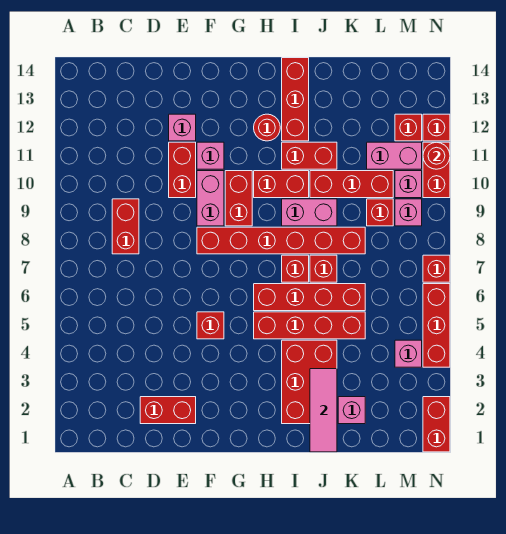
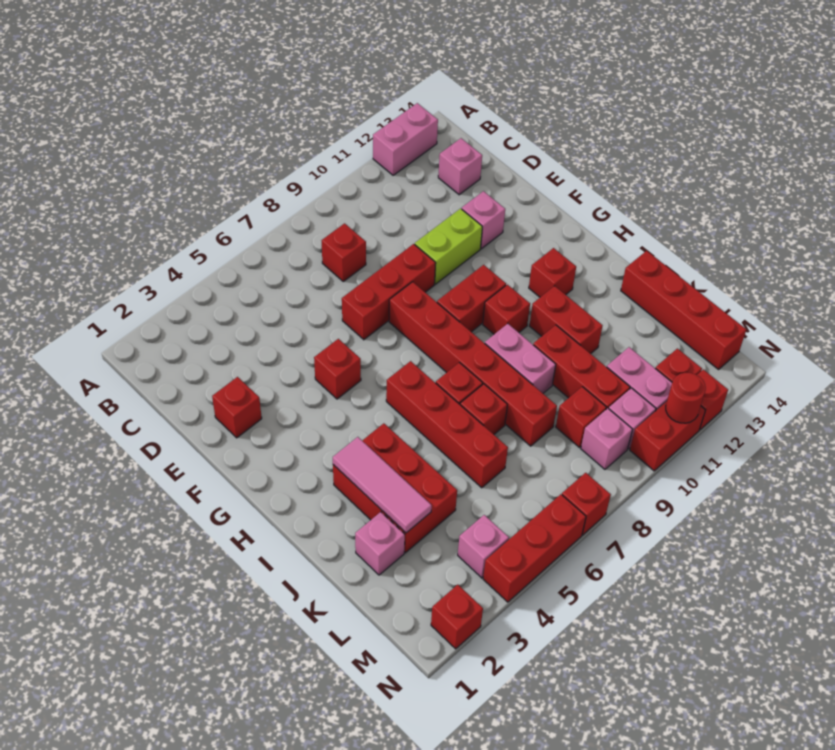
red 1x2 brick [112,199,139,254] -> red 1x1 brick [322,223,366,281]
red 1x2 brick [140,397,196,424] -> red 1x1 brick [212,377,262,438]
red 1x2 brick [169,142,196,198] -> lime 1x2 brick [415,209,482,284]
pink 1x2 brick [197,171,224,226] -> pink 1x2 brick moved to [373,103,438,175]
pink 1x1 brick [197,142,224,169] -> pink 1x1 brick moved to [438,138,482,195]
red 1x4 brick [254,312,365,339] -> red 1x4 brick moved to [621,251,746,369]
red 1x2 brick [254,171,309,198] -> red 1x1 brick [483,285,530,334]
red 1x1 round brick [254,114,280,141] -> red 1x1 brick [529,248,576,297]
red 2x3 brick [282,340,337,424] -> red 2x3 brick turned to [333,423,457,553]
red 1x3 brick [282,58,309,141] -> red 1x3 brick moved to [342,244,436,340]
pink 1x3 tile [310,369,337,452] -> pink 1x3 tile turned to [333,437,432,533]
red 1x2 brick [423,397,450,452] -> red 1x1 brick [431,585,483,649]

